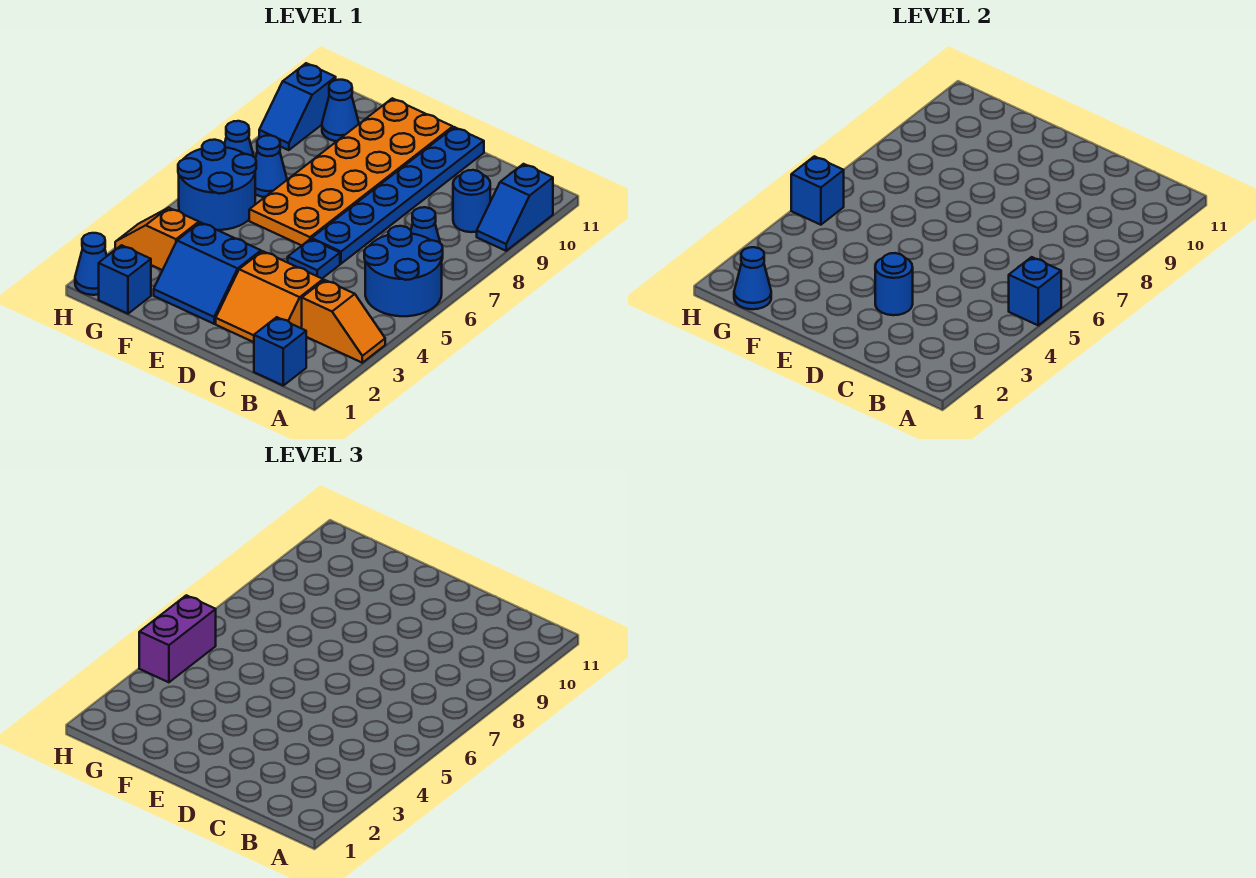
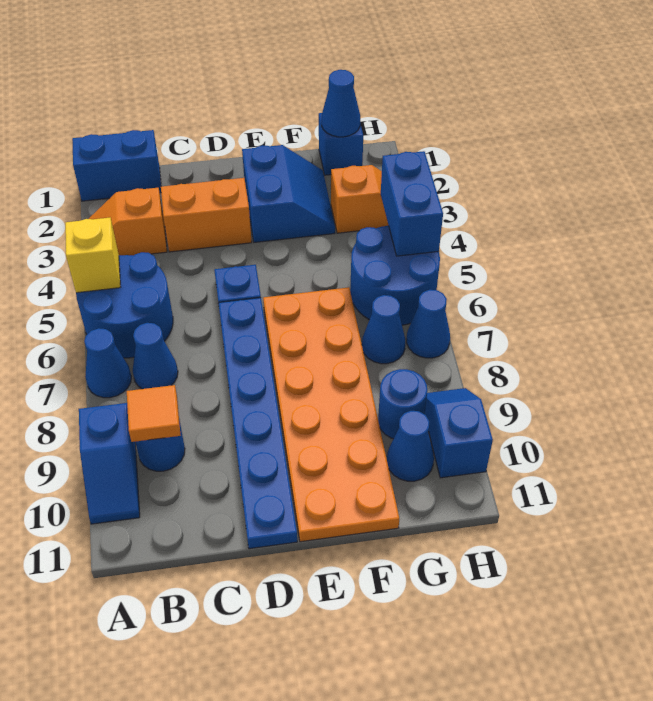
blue 1x1 brick [1009,257,1061,325] -> yellow 1x1 brick [65,218,120,293]
blue 1x2 slope [477,164,553,251] -> blue 1x2 slope turned to [79,403,140,524]
blue 1x1 brick [254,317,306,385] -> blue 1x2 brick [72,130,161,201]
none -> orange 1x1 tile [127,385,181,442]
blue 1x1 round brick [875,253,913,315] -> blue 1x1 round brick moved to [378,369,427,439]
blue 2x2 slope [154,222,261,324] -> blue 2x2 slope turned to [242,145,335,242]
blue 1x1 cone [75,233,107,295] -> blue 1x1 cone moved to [84,328,131,398]
purple 1x2 brick [139,595,216,682] -> none
blue 1x1 brick [791,156,844,225] -> blue 1x2 brick [381,151,443,256]

